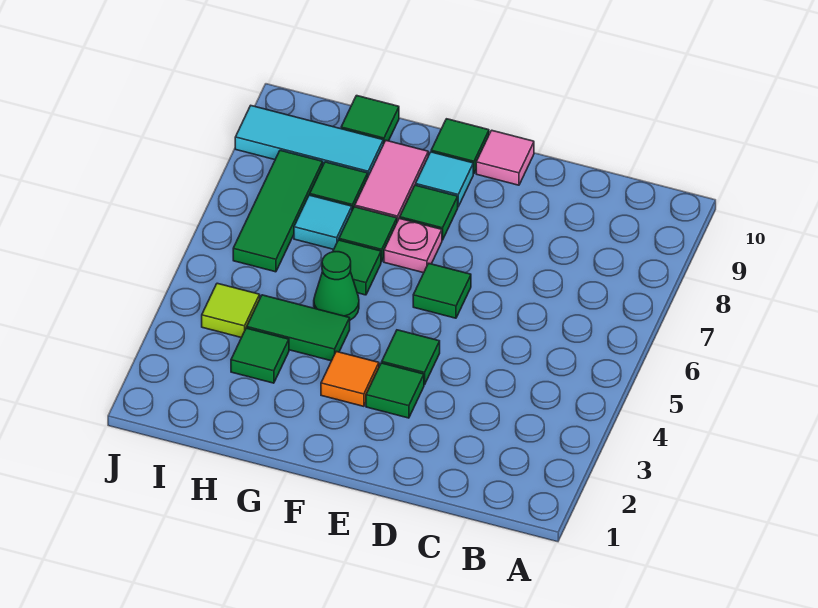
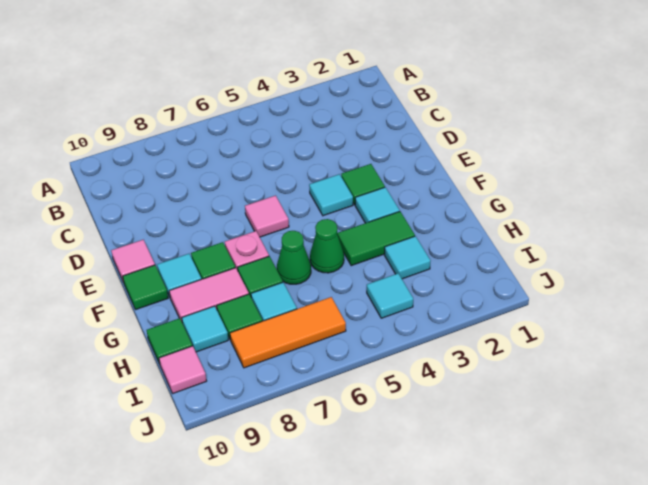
green 1x1 tile [382,330,440,385] -> cyan 1x1 tile [309,174,353,216]
green 1x1 tile [413,263,471,318] -> pink 1x1 tile [245,196,289,237]
orange 1x1 tile [321,351,379,406] -> cyan 1x1 tile [355,187,400,223]
green 1x2 tile [247,295,350,361] -> green 1x2 tile turned to [337,212,415,266]
green 1x1 tile [333,240,381,295] -> green 1x1 cone [277,231,311,284]
green 1x1 tile [231,328,289,383] -> cyan 1x1 tile [384,236,431,279]
cyan 1x3 tile [235,106,383,176] -> cyan 1x1 tile [182,306,228,352]
lime 1x1 tile [202,283,260,338] -> cyan 1x1 tile [367,273,413,318]
green 1x3 tile [233,150,323,272] -> orange 1x3 tile [230,297,346,368]
none -> pink 1x1 tile [159,346,206,393]

